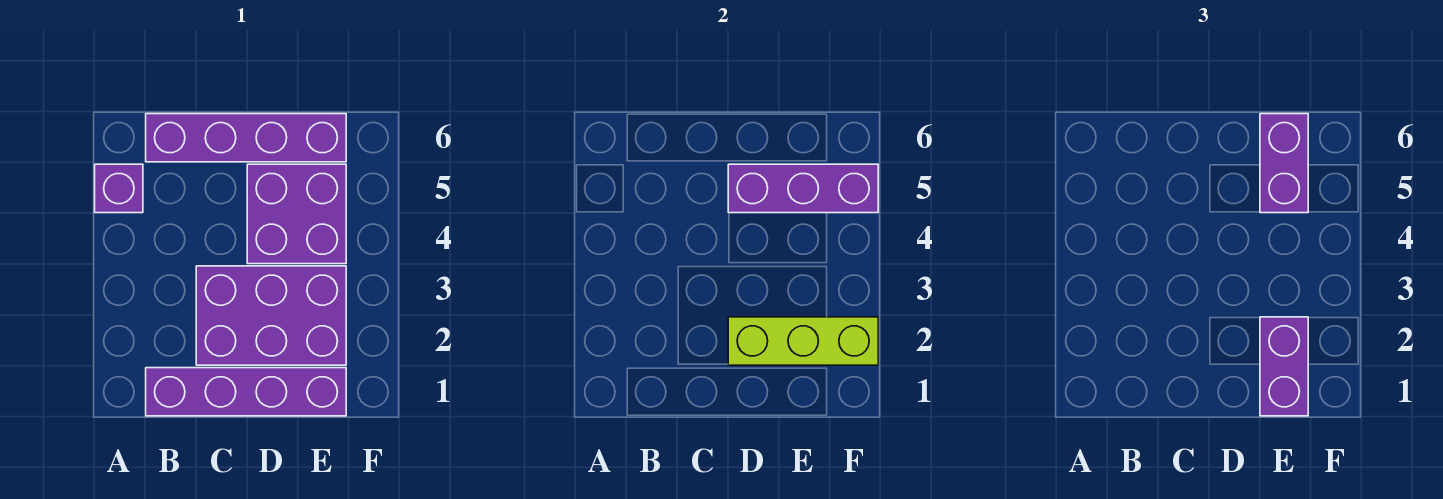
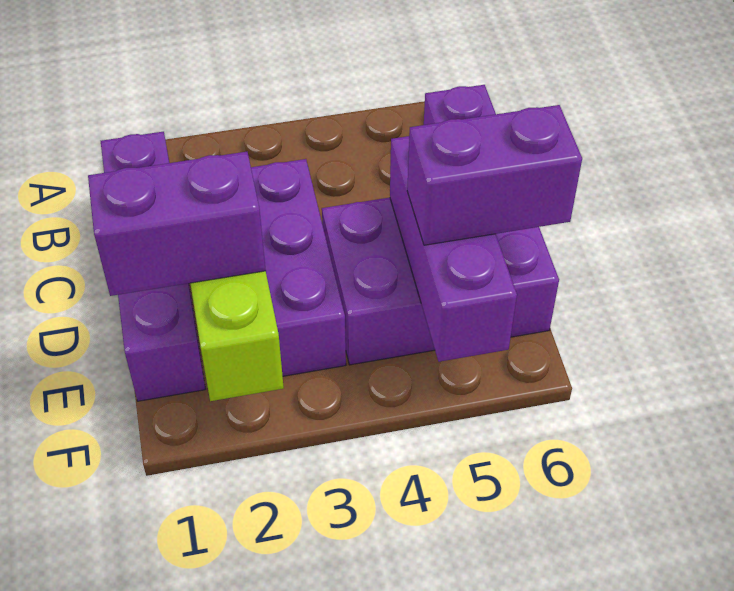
purple 1x1 brick [95,164,143,213] -> none

